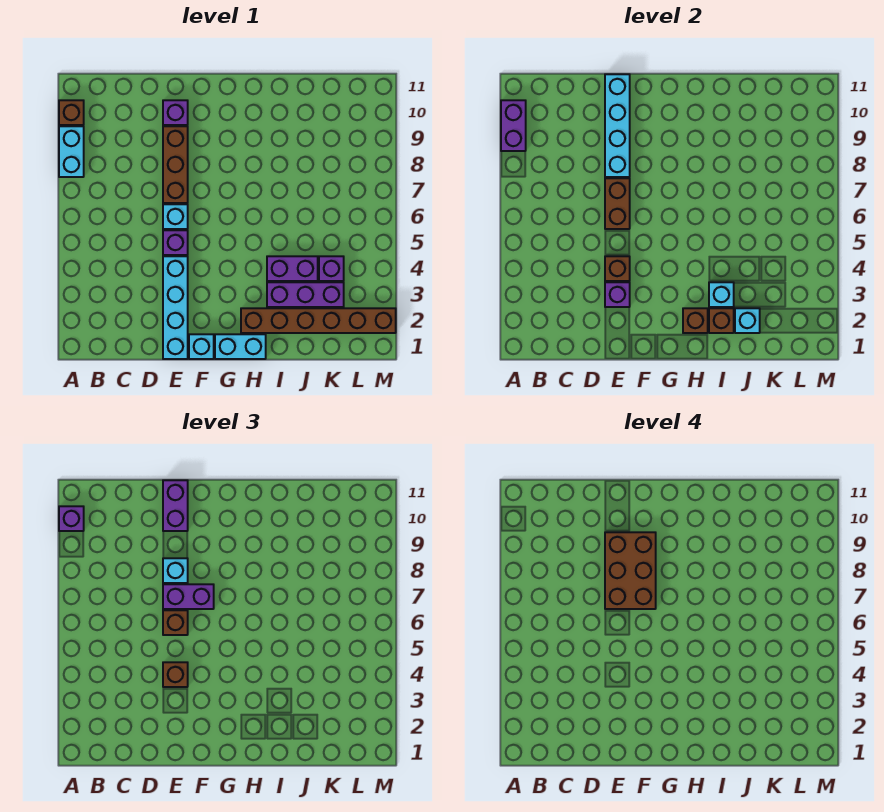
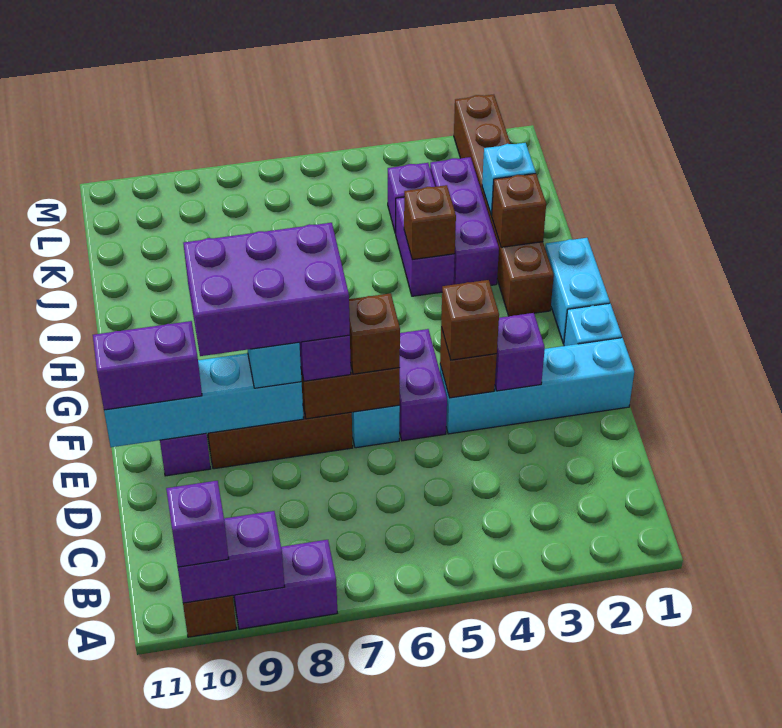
cyan 1x2 brick [59,126,84,177] -> purple 1x2 brick [233,540,337,629]
purple 1x1 brick [163,230,188,255] -> purple 1x2 brick [399,329,447,441]
brown 2x3 brick [605,532,656,609] -> purple 2x3 brick [183,223,350,356]
brown 1x1 brick [683,308,708,333] -> brown 1x1 brick moved to [404,185,456,260]
cyan 1x1 brick [709,282,734,307] -> none

